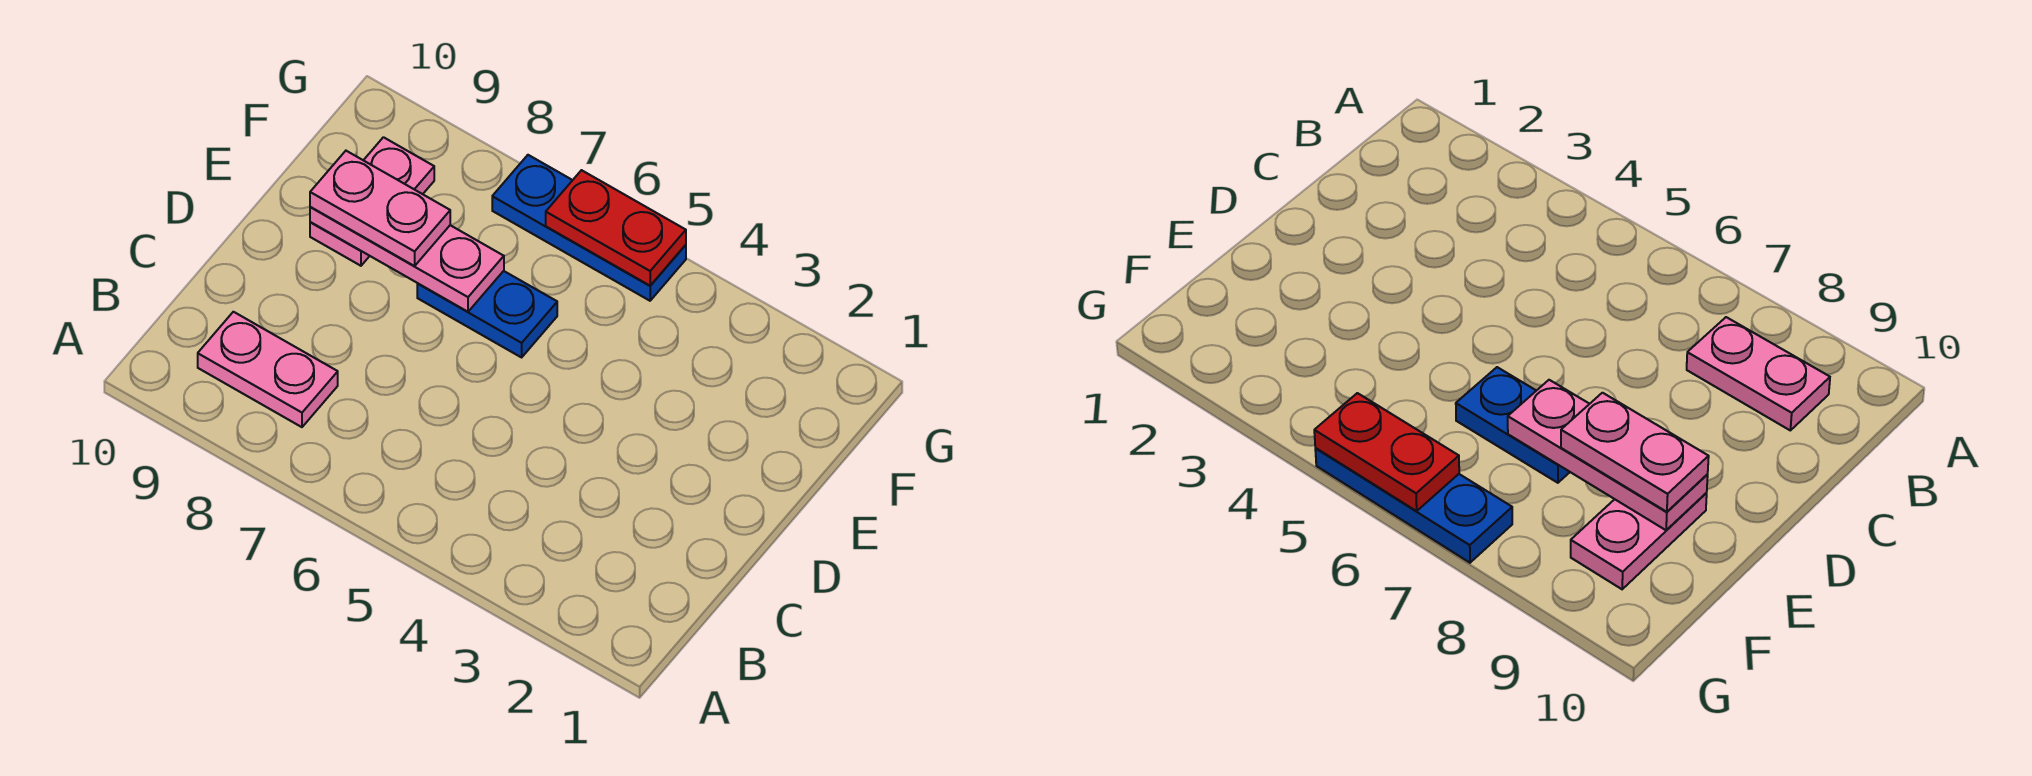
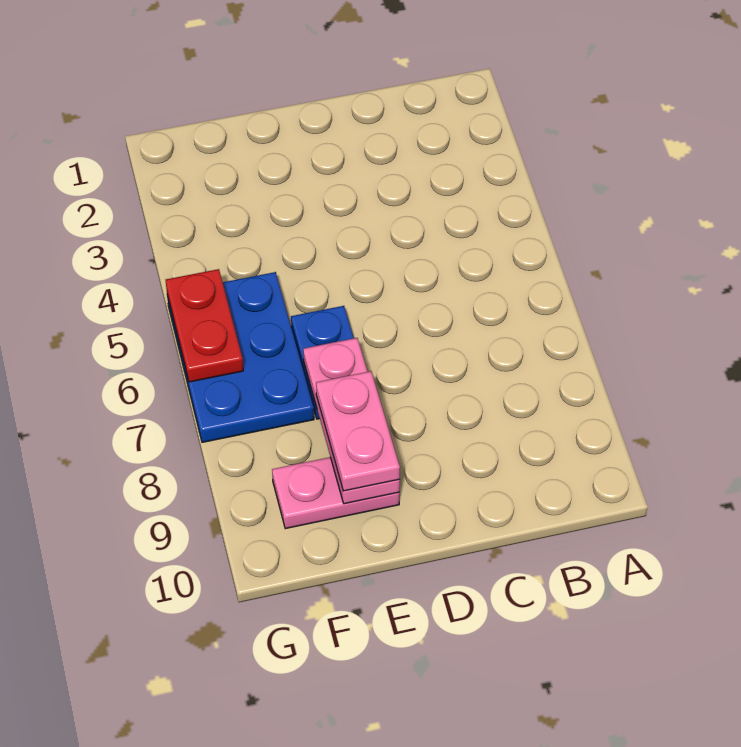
pink 1x2 plate [198,312,338,427] -> none
blue 1x3 plate [492,155,686,301] -> blue 2x3 plate [167,272,314,442]

